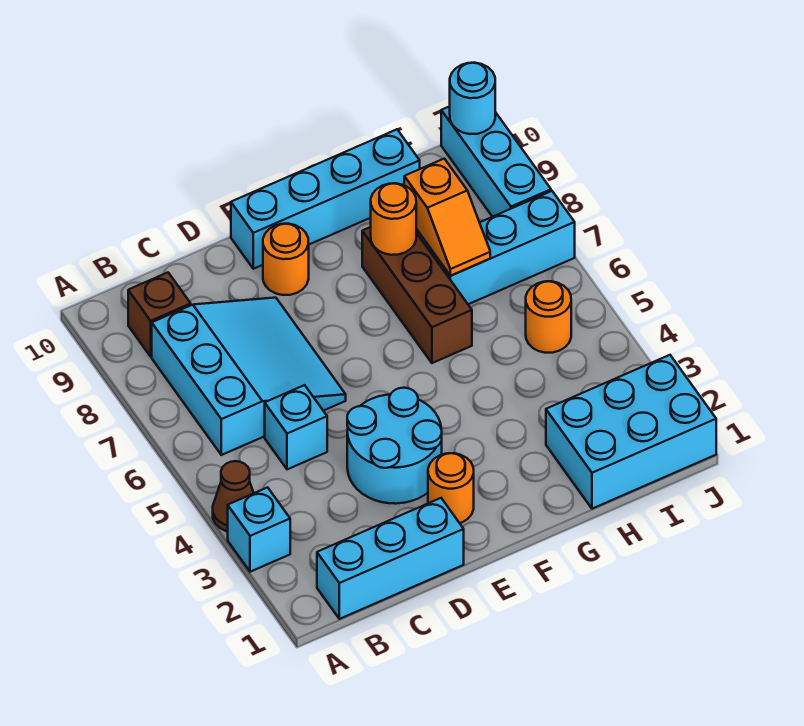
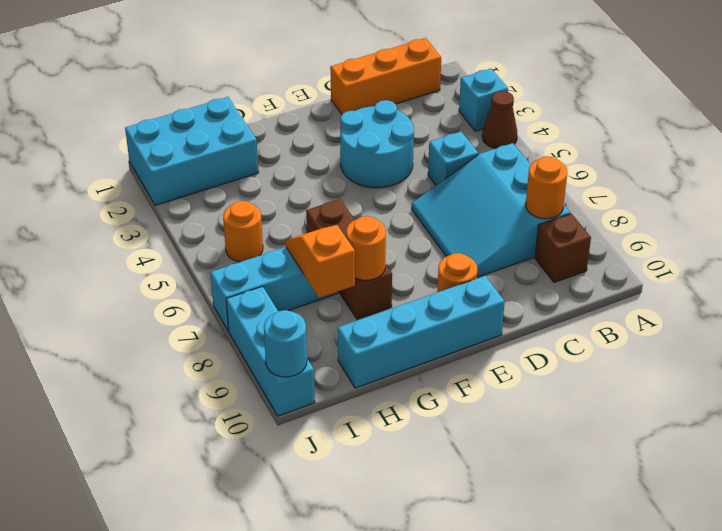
cyan 1x3 brick [317,498,464,619] -> orange 1x3 brick [330,38,441,114]
orange 1x1 round brick [428,453,474,523] -> orange 1x1 round brick moved to [526,156,567,219]

